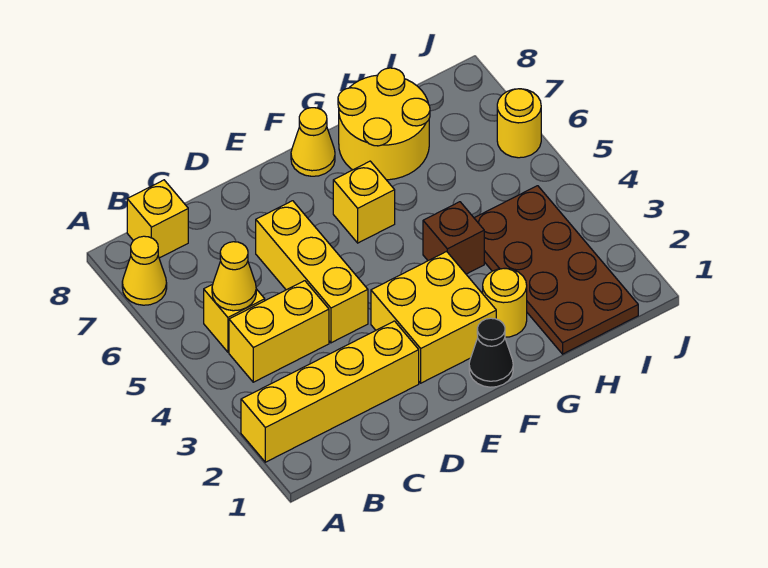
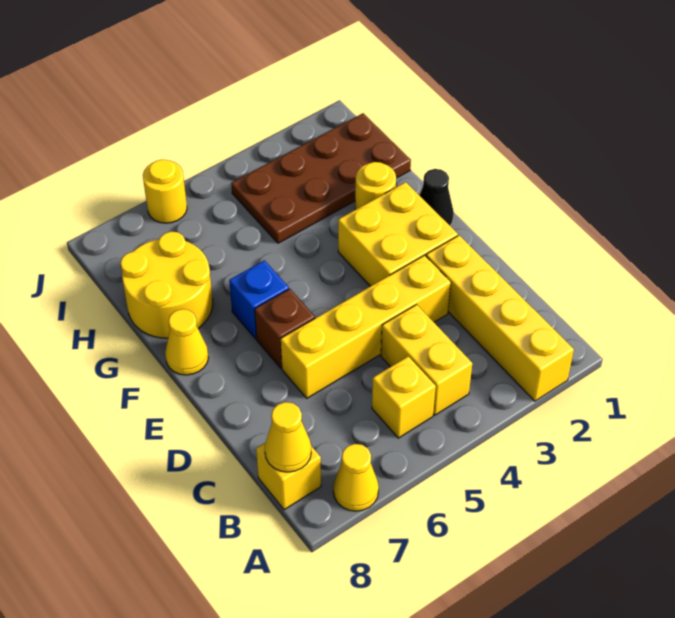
yellow 1x1 cone [212,242,256,311] -> yellow 1x1 cone moved to [265,402,311,472]
yellow 1x3 brick [256,201,368,343] -> yellow 1x4 brick [281,255,451,398]
yellow 1x1 brick [333,161,395,243] -> blue 1x1 brick [229,260,289,339]
brown 1x1 brick [423,202,484,274] -> brown 1x1 brick moved to [255,289,315,368]

